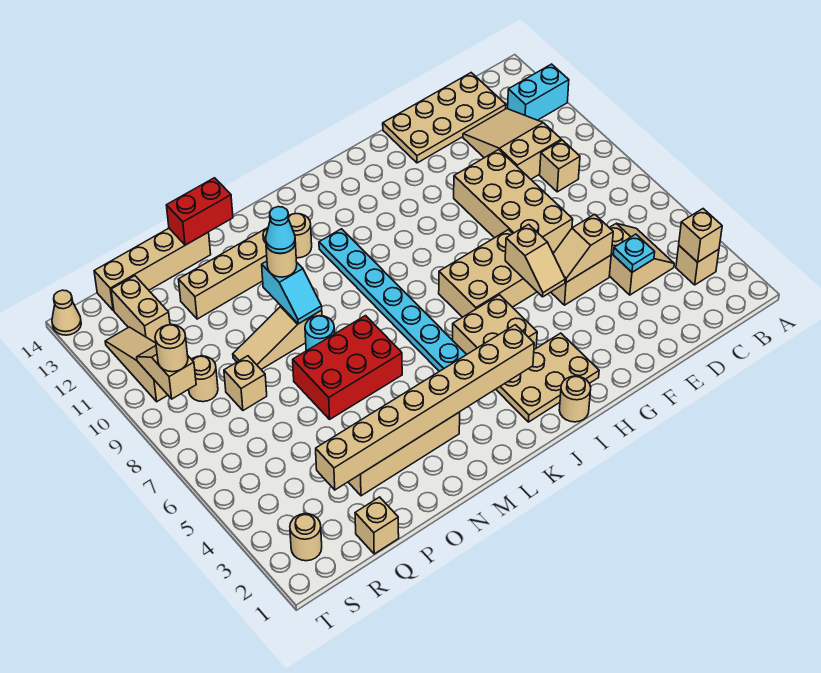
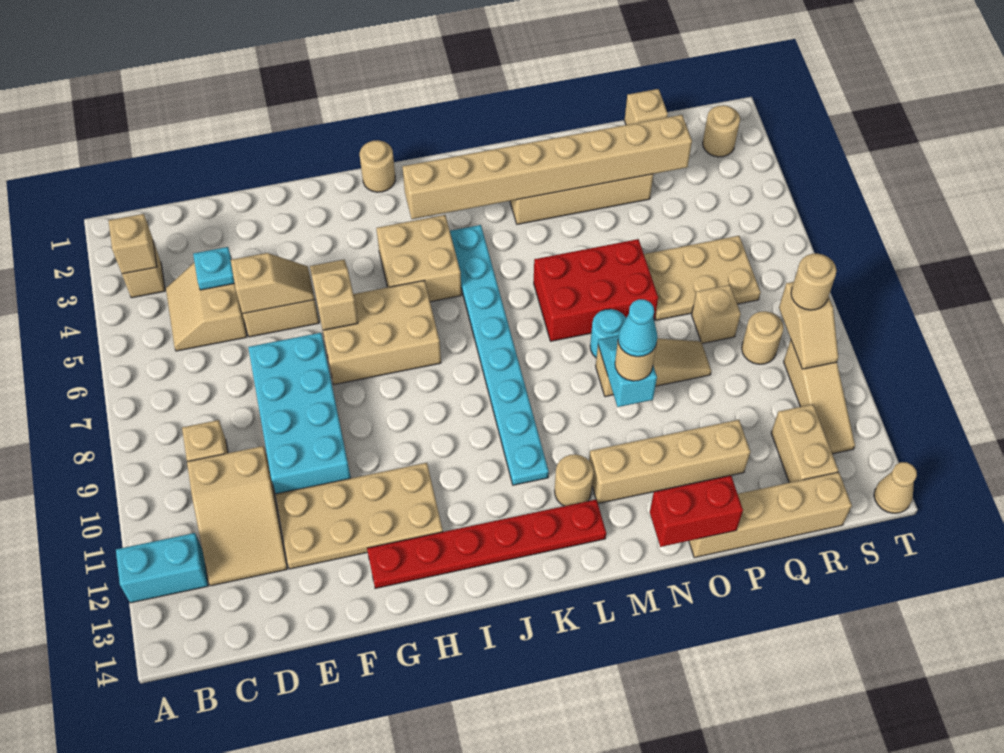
tan 2x4 plate [383,73,506,163] -> tan 2x4 plate moved to [276,463,443,569]
tan 2x4 brick [454,150,573,253] -> cyan 2x4 brick [248,333,351,494]
none -> red 1x6 plate [367,500,606,588]
tan 2x3 plate [496,333,599,422] -> tan 2x3 plate moved to [644,236,761,320]

